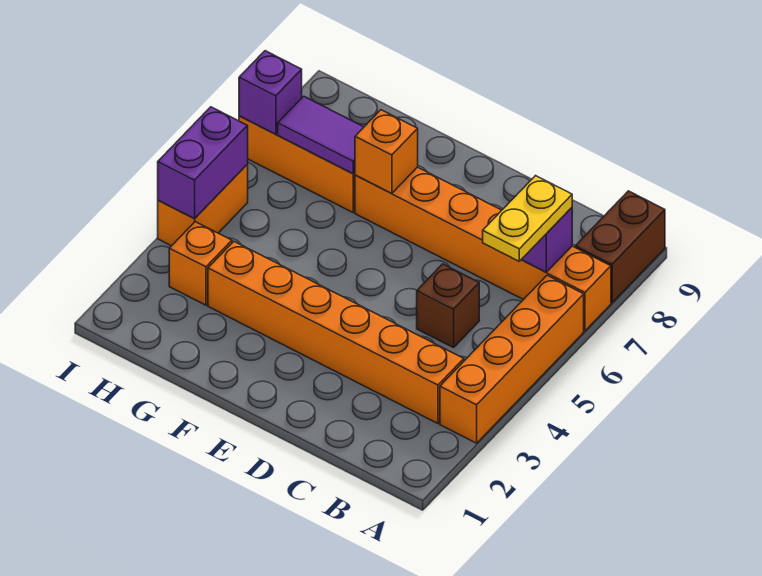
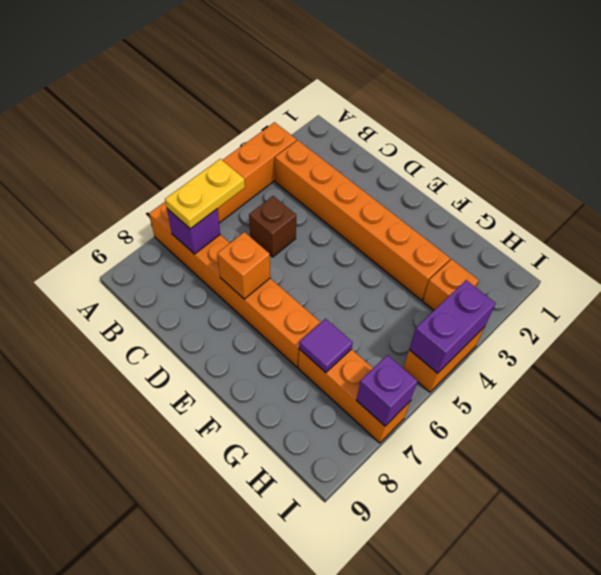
brown 1x2 brick [575,191,665,303] -> none
orange 1x1 brick [355,110,418,194] -> orange 1x1 brick moved to [217,232,270,299]
purple 1x2 tile [278,96,364,174] -> purple 1x1 tile [299,319,353,373]

